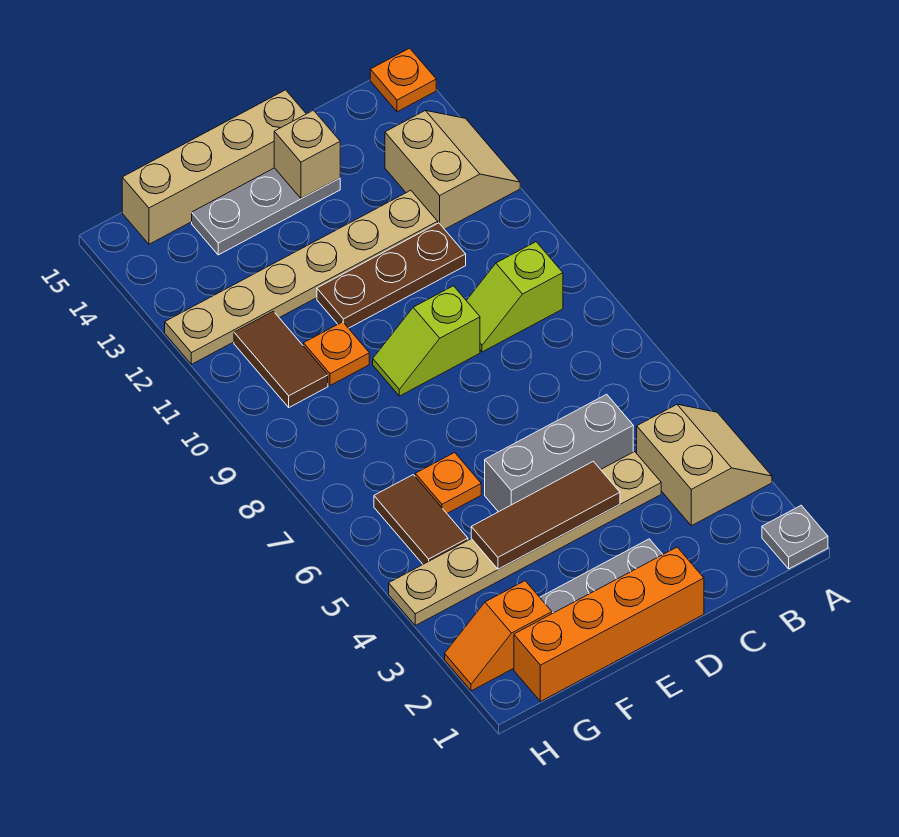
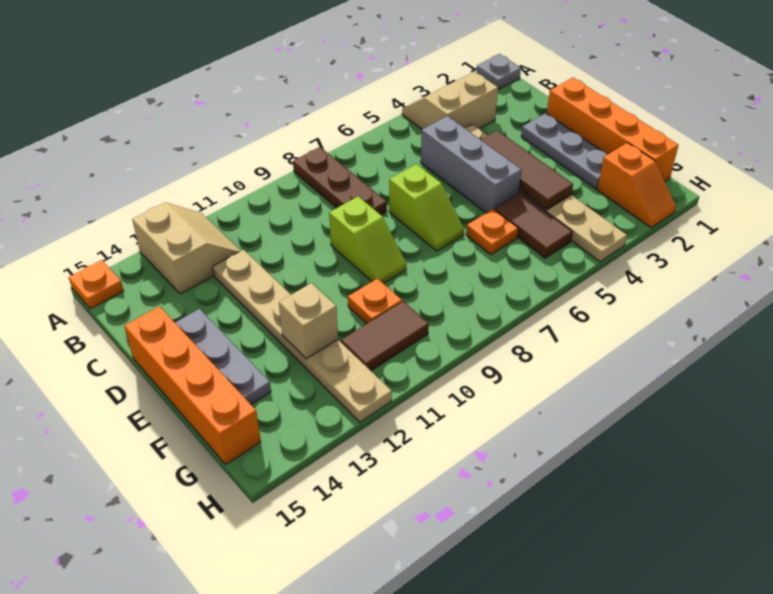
tan 2x2 slope [385,111,520,229] -> tan 2x2 slope turned to [132,203,241,294]
lime 1x2 slope [466,242,563,352] -> lime 1x2 slope moved to [389,164,464,251]
brown 1x3 plate [317,223,466,328] -> brown 1x3 plate moved to [293,147,387,215]
tan 1x1 brick [274,110,340,199] -> tan 1x1 brick moved to [279,283,338,359]
tan 1x4 brick [122,90,306,244] -> orange 1x4 brick [124,306,261,464]
brown 1x2 tile [374,475,468,564] -> brown 1x2 tile turned to [495,193,572,258]

